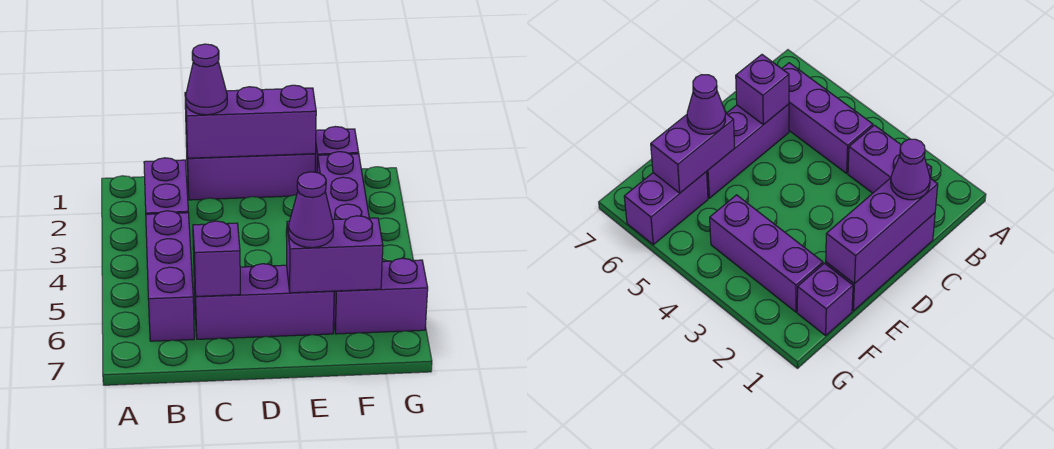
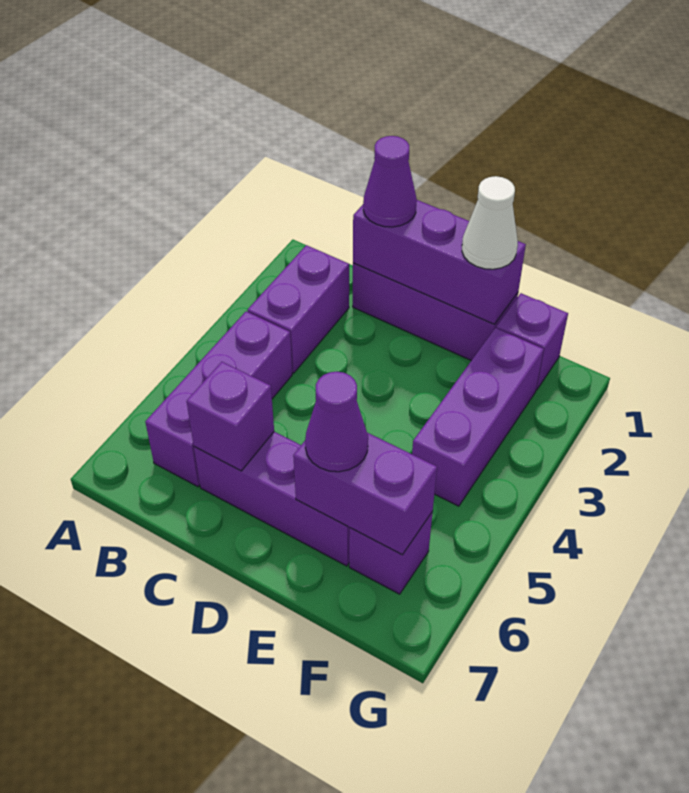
none -> white 1x1 cone [462,176,518,269]
purple 1x2 brick [334,258,428,334] -> purple 1x1 brick [349,512,433,594]

